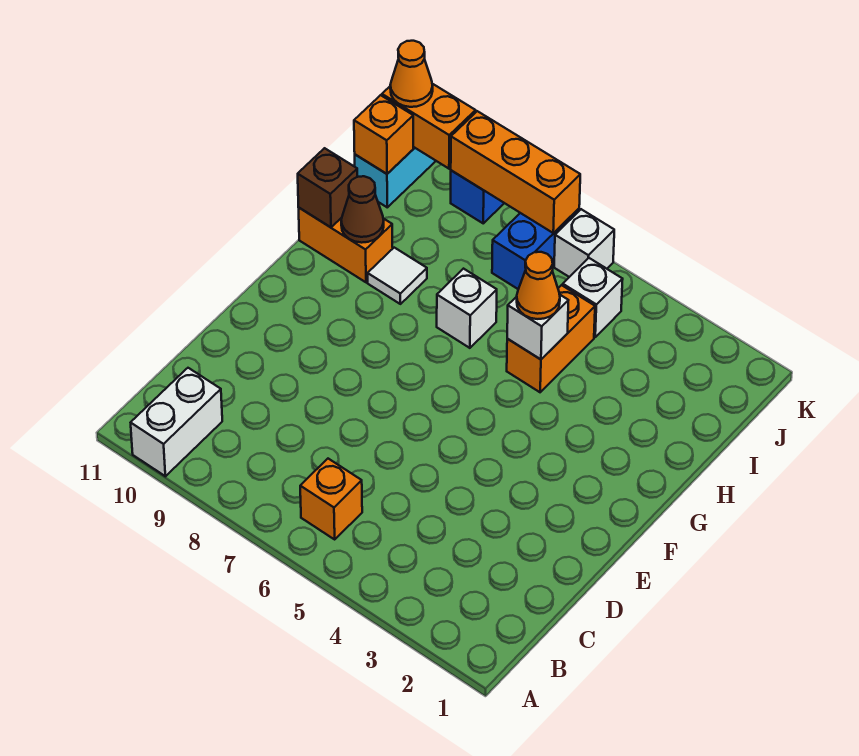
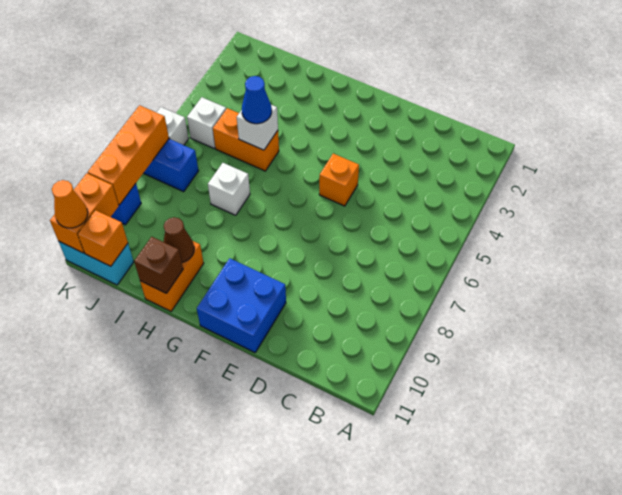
white 1x2 brick [131,368,222,476] -> none
orange 1x1 brick [300,459,362,539] -> orange 1x1 brick moved to [319,154,359,206]
none -> blue 2x2 brick [197,258,286,352]
orange 1x1 cone [517,252,560,319] -> blue 1x1 cone [242,76,272,124]
white 1x1 tile [368,248,427,304] -> none

